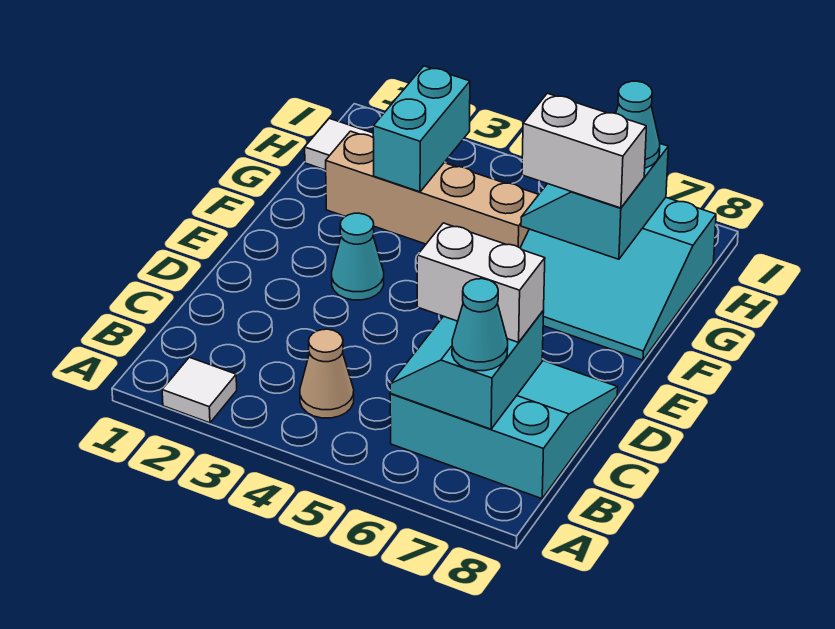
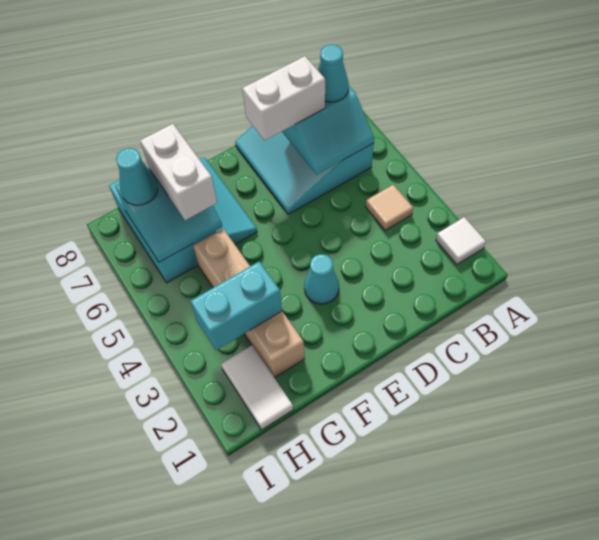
tan 1x1 cone [300,329,354,418] -> tan 1x1 tile [366,185,413,231]
white 1x2 brick [417,223,545,342] -> white 1x2 brick turned to [242,56,325,140]

